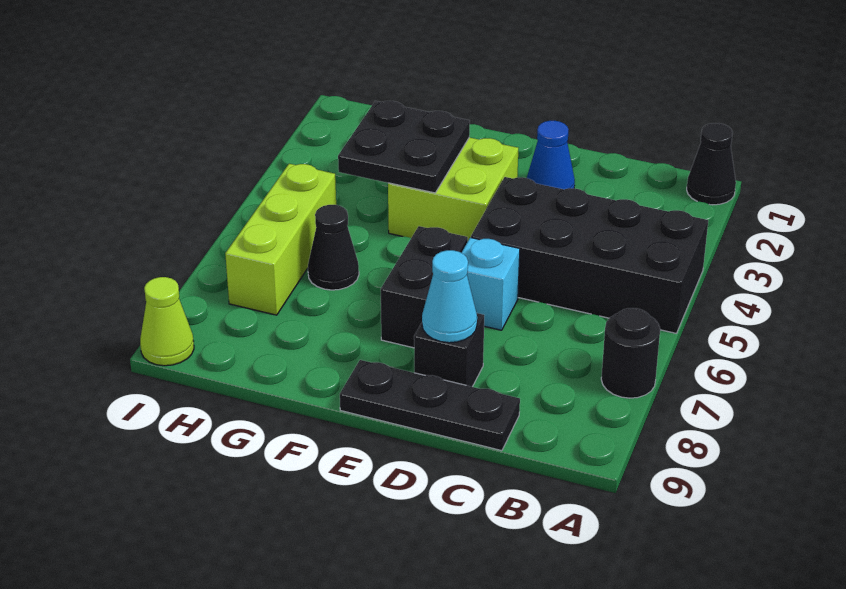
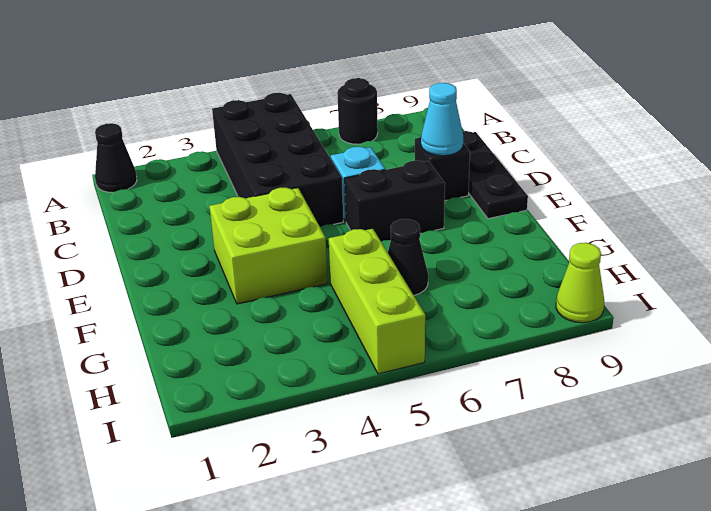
blue 1x1 cone [527,121,575,189] -> none
black 2x2 plate [338,101,470,193] -> none
lime 1x3 brick [225,164,336,315] -> lime 1x3 brick turned to [329,229,425,374]

